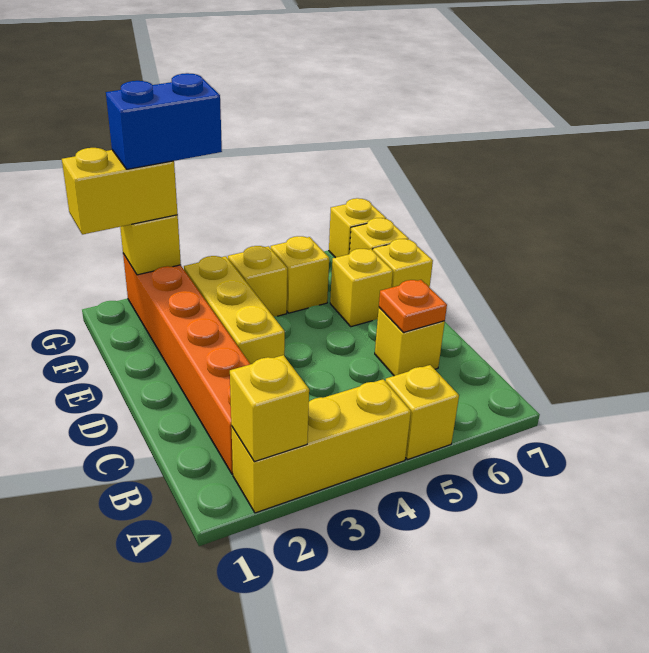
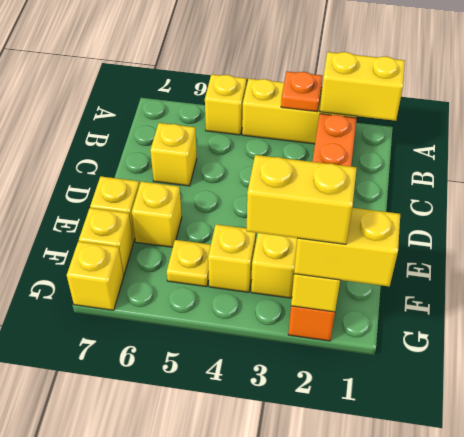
yellow 1x1 brick [230,355,309,462] -> yellow 1x2 brick [320,52,405,121]
orange 1x1 plate [379,280,447,332] -> orange 1x1 plate moved to [281,71,323,112]
yellow 1x1 brick [271,236,329,313] -> yellow 1x1 plate [167,240,211,287]
blue 1x2 brick [106,73,222,169] -> yellow 1x2 brick [247,155,357,244]

